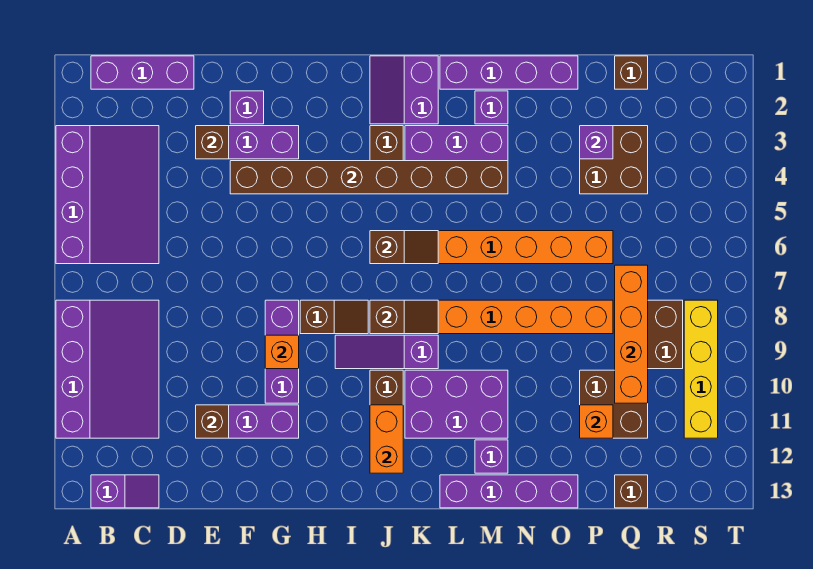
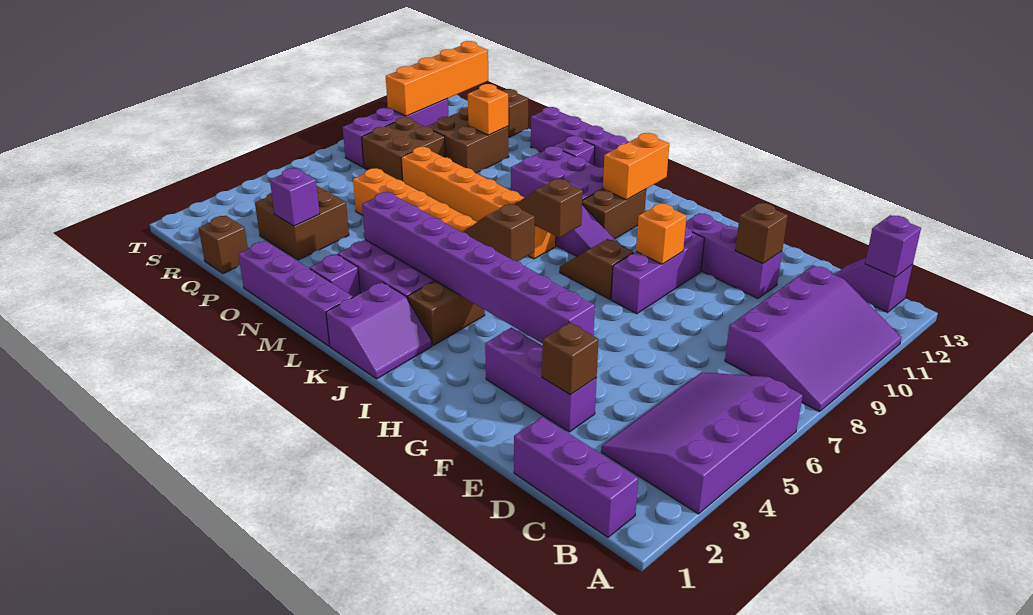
purple 3x4 slope [56,300,159,438] -> purple 3x4 slope turned to [725,265,902,412]
purple 1x1 brick [230,91,264,124] -> purple 1x1 brick moved to [865,215,921,277]
brown 1x8 brick [230,161,508,194] -> purple 1x8 brick [362,192,595,344]
orange 1x4 brick [615,265,648,403] -> orange 1x4 brick moved to [386,41,488,116]
yellow 1x4 brick [684,300,718,438] -> purple 1x4 brick [343,99,449,167]

